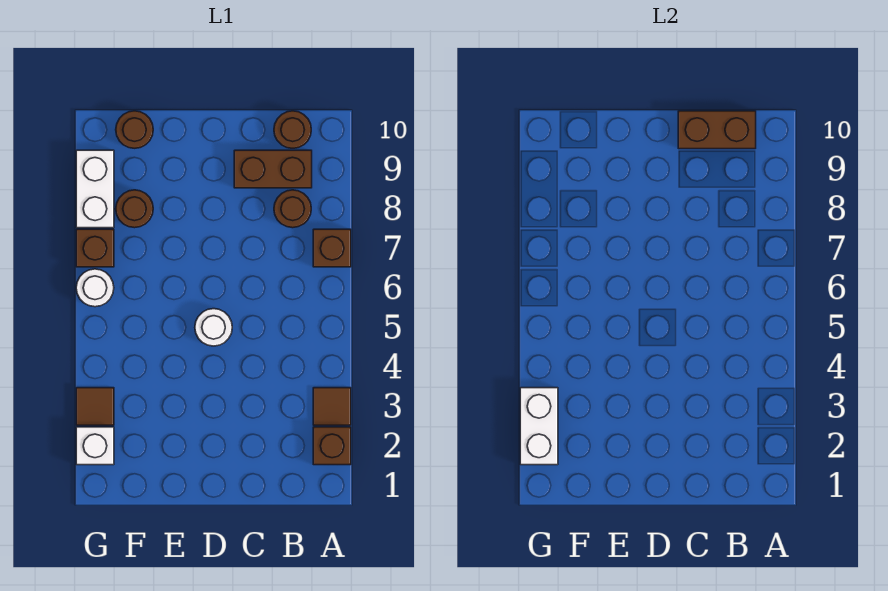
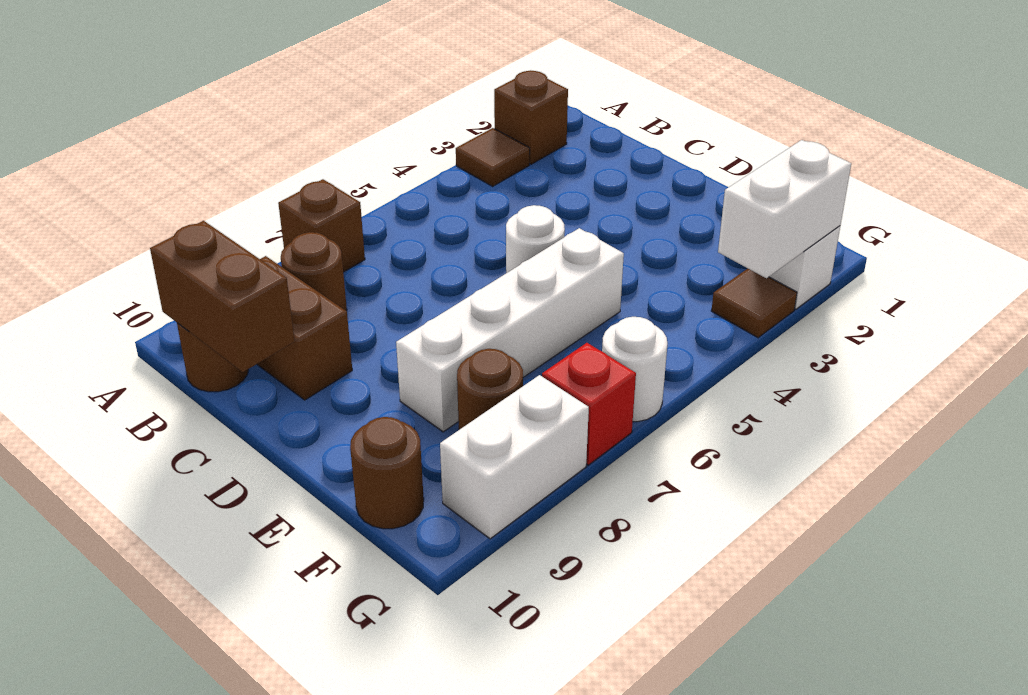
none -> white 1x4 brick [396,228,624,432]
brown 1x1 brick [76,229,114,267] -> red 1x1 brick [542,343,636,465]

